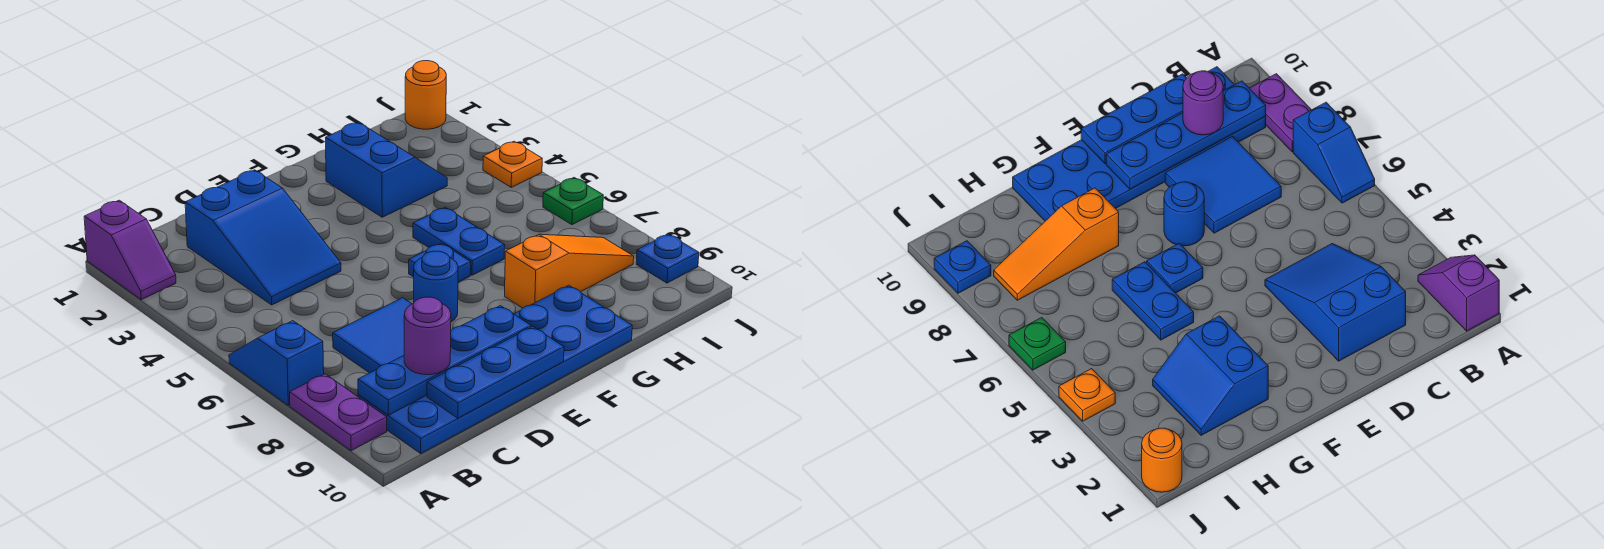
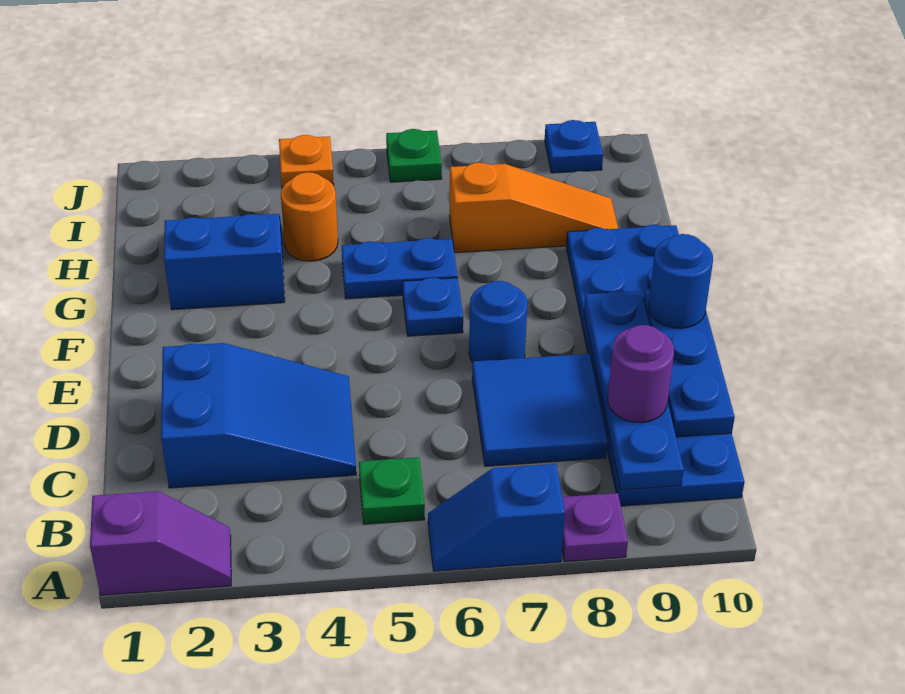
purple 1x2 plate [290,374,387,451] -> purple 1x1 plate [562,493,628,562]
none -> green 1x1 plate [359,457,425,524]
none -> blue 1x1 round brick [649,234,713,328]
orange 1x3 slope [505,234,634,308] -> orange 1x3 slope turned to [449,163,618,253]
orange 1x1 round brick [405,61,446,129] -> orange 1x1 round brick moved to [281,172,338,261]

